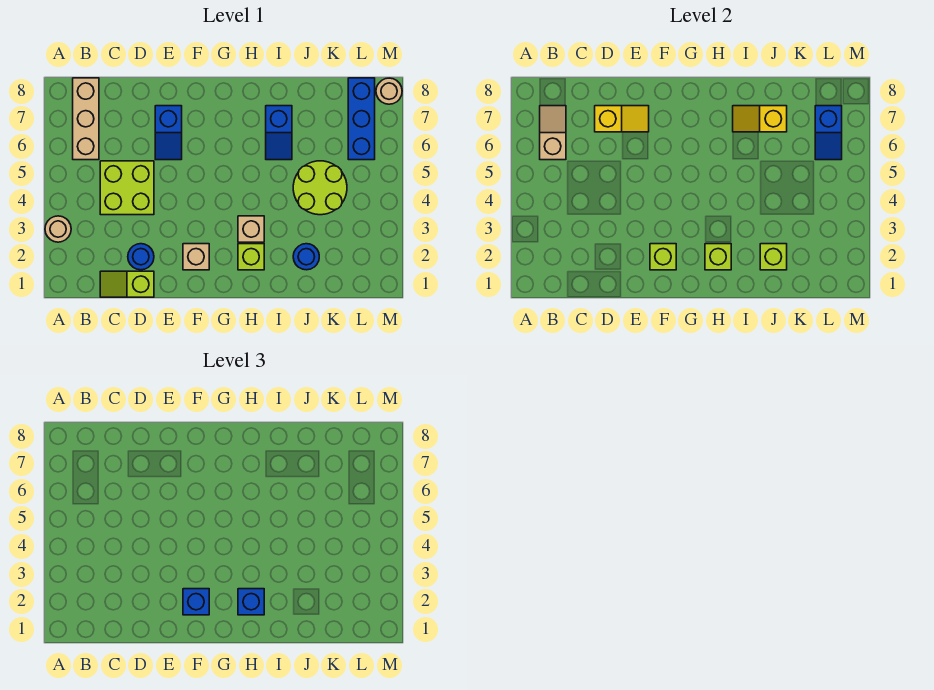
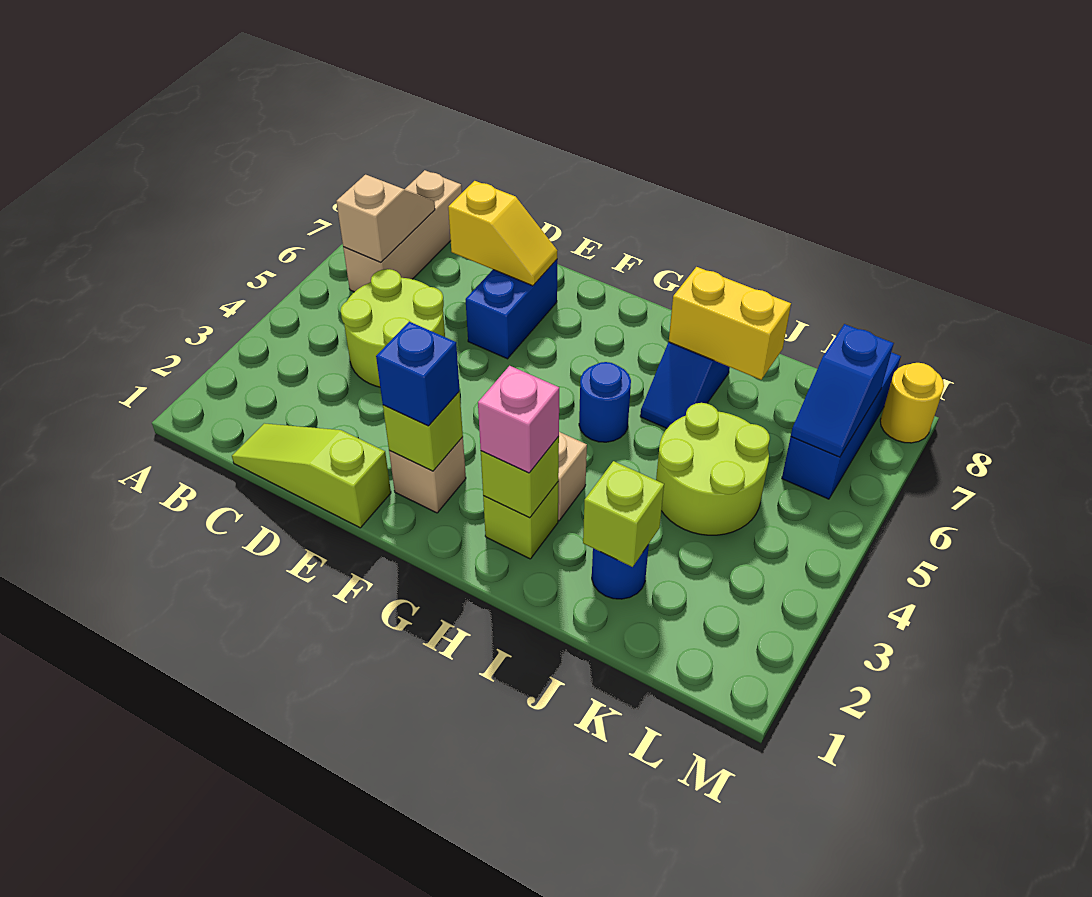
tan 1x1 round brick [45,216,71,242] -> none
lime 1x2 slope [100,271,154,297] -> lime 1x3 slope [232,423,391,528]
lime 2x2 brick [100,161,154,215] -> lime 2x2 round brick [341,269,445,387]
blue 1x1 round brick [128,244,154,270] -> blue 1x1 round brick moved to [579,362,631,442]
blue 1x2 slope [155,106,182,160] -> blue 1x2 brick [466,260,557,359]
blue 1x1 brick [238,589,264,615] -> pink 1x1 brick [478,366,559,473]
yellow 1x2 slope [733,106,787,132] -> yellow 1x2 brick [669,267,791,380]
tan 1x1 round brick [376,78,402,104] -> yellow 1x1 round brick [880,363,944,443]

